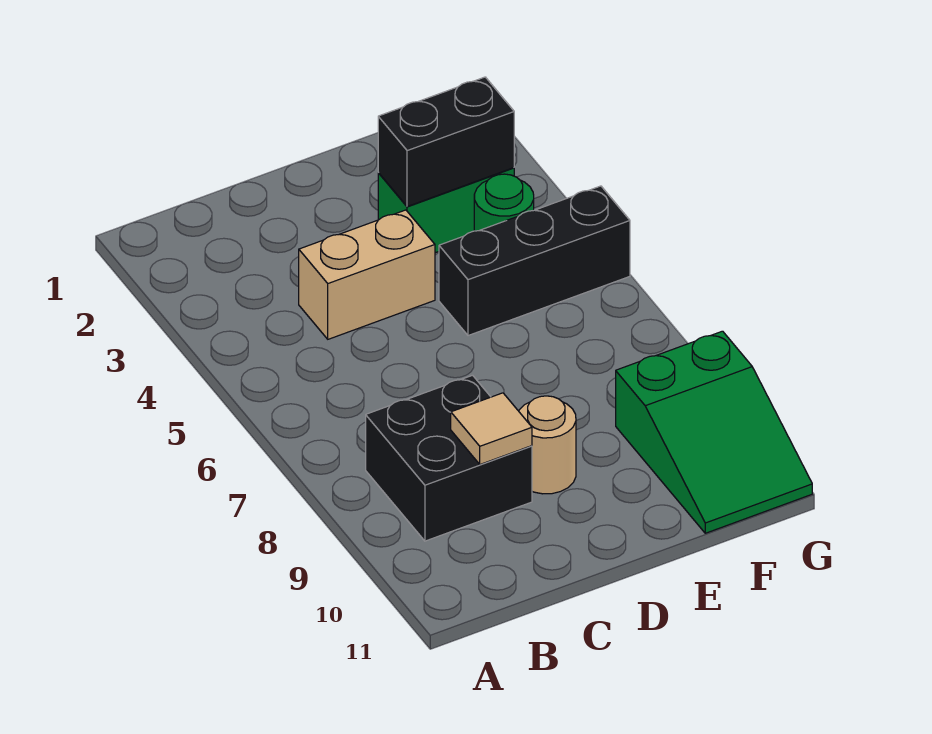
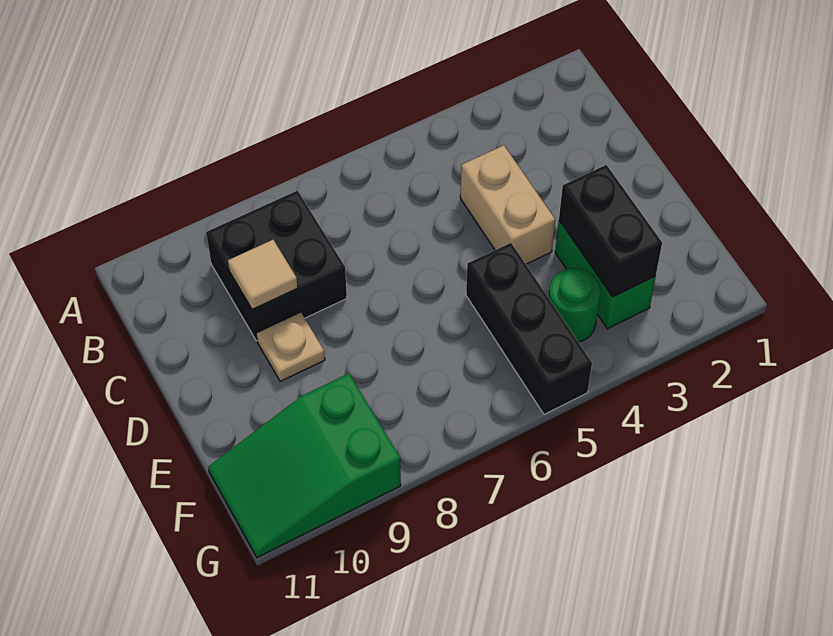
tan 1x1 round brick [519,396,576,494] -> tan 1x1 plate [256,312,325,382]

